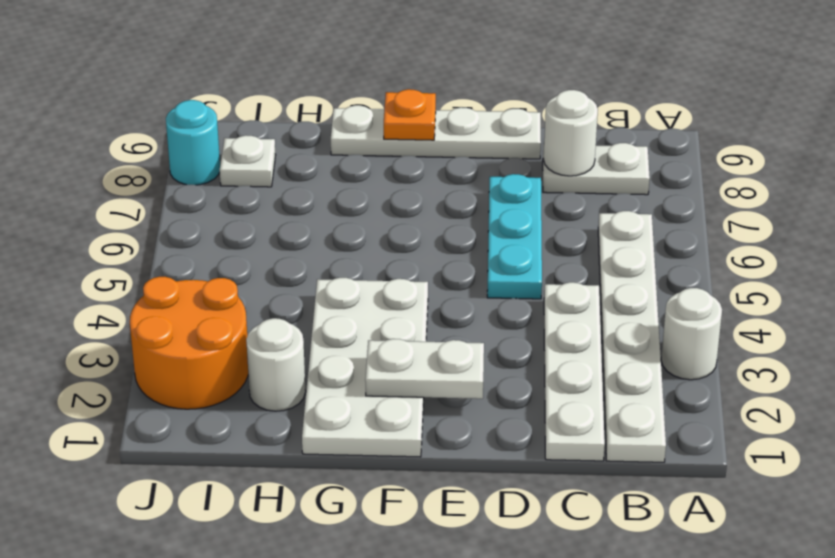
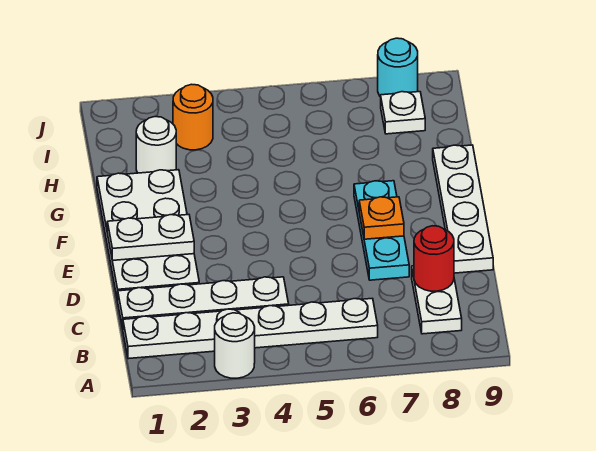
white 1x1 round brick [544,90,598,176] -> red 1x1 round brick [414,226,454,291]
cyan 1x3 plate [487,174,542,299] -> cyan 1x3 plate turned to [354,181,409,280]
white 1x2 plate [365,339,484,399] -> white 1x2 plate turned to [107,215,194,261]
white 2x4 plate [302,278,428,457] -> white 2x4 plate turned to [97,170,199,301]
orange 1x1 plate [384,89,436,140] -> orange 1x1 plate moved to [359,197,404,239]
orange 2x2 round brick [130,277,248,409] -> orange 1x1 round brick [173,84,213,150]

